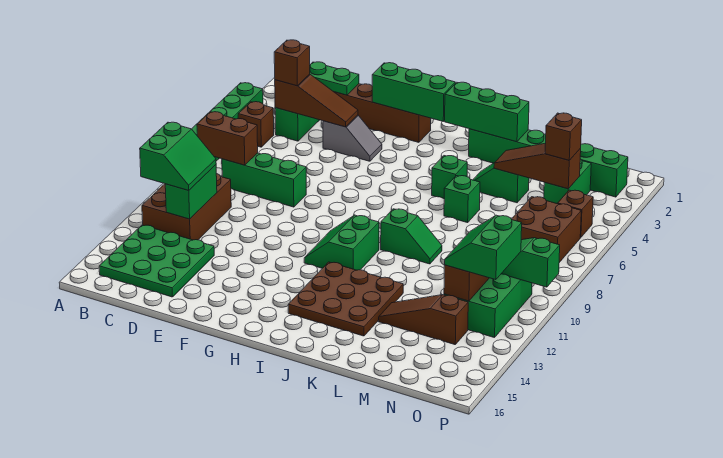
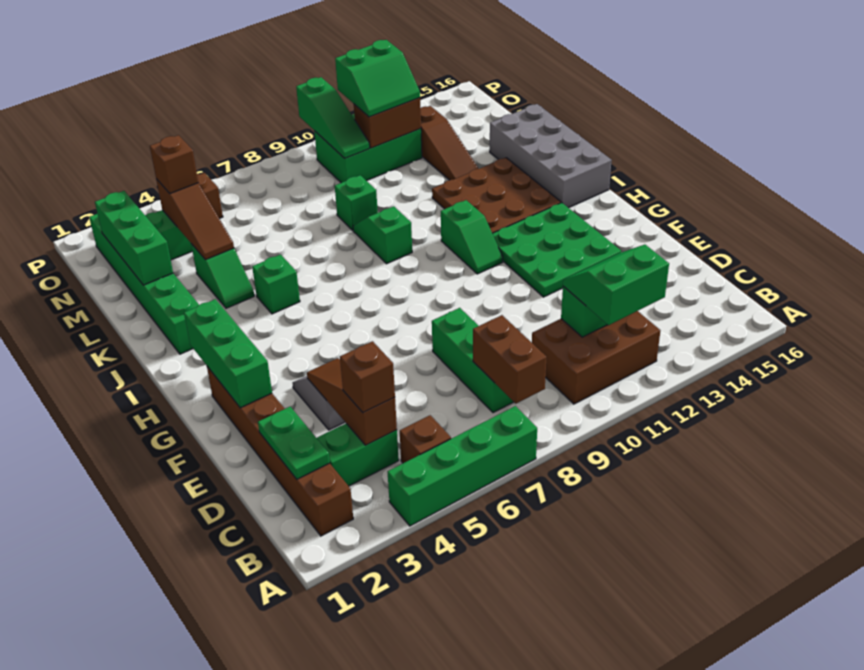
green 3x3 plate [99,225,214,297] -> green 3x3 plate moved to [492,203,621,297]
green 2x2 slope [304,215,379,270] -> green 1x2 slope [441,200,503,274]
green 1x3 brick [445,82,529,142] -> green 1x3 brick moved to [95,191,173,285]
none -> grey 2x4 brick [490,104,612,208]
green 1x1 brick [444,176,480,223] -> green 1x1 brick moved to [335,175,378,230]
brown 2x2 brick [512,197,581,262] -> none

